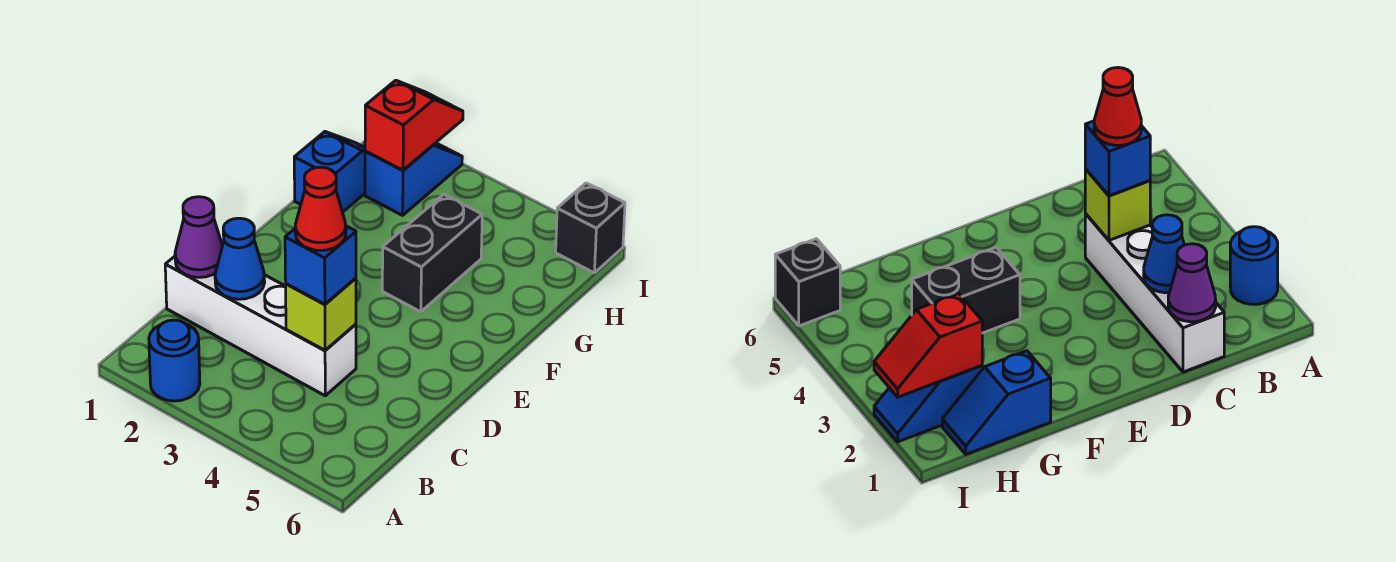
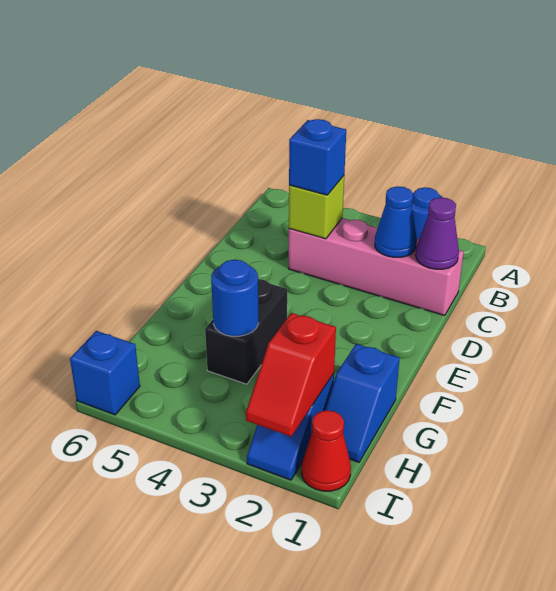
white 1x4 brick [165,256,356,396] -> pink 1x4 brick [289,218,464,315]
red 1x1 cone [295,167,346,251] -> red 1x1 cone moved to [302,410,351,491]
none -> blue 1x1 round brick [211,260,259,336]
black 1x1 brick [556,183,625,273] -> blue 1x1 brick [70,331,140,415]

